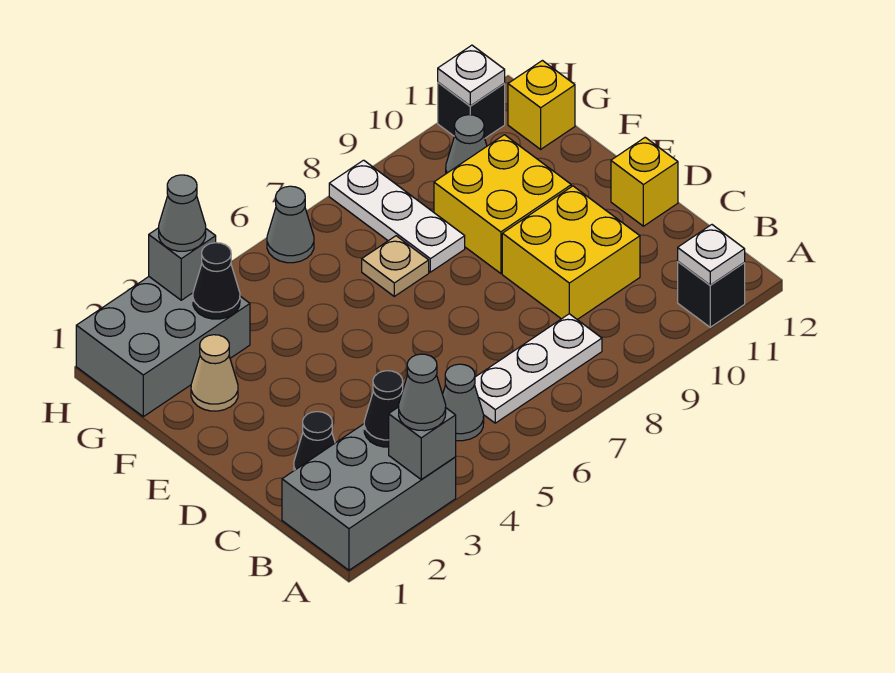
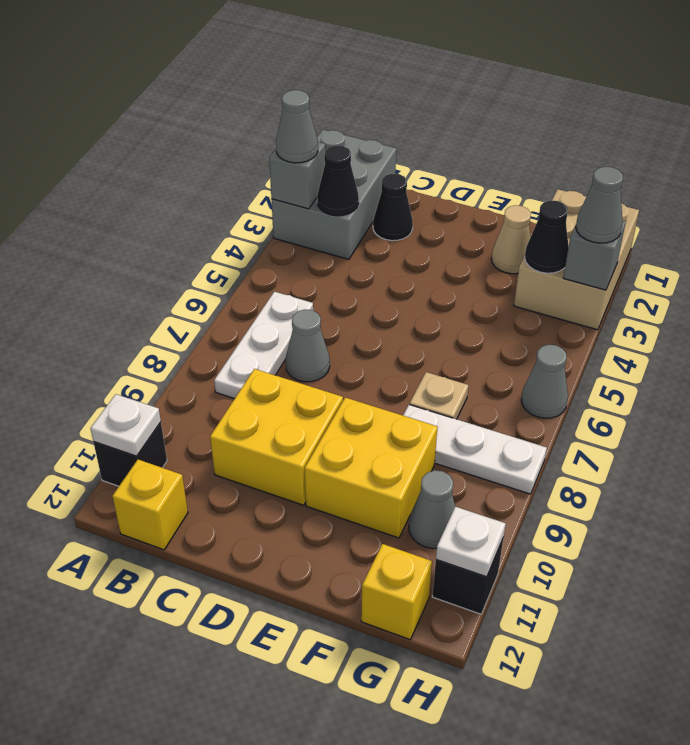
grey 1x1 cone [443,364,484,441] -> grey 1x1 cone moved to [286,309,330,382]
yellow 1x1 brick [611,137,678,226] -> yellow 1x1 brick moved to [112,460,188,550]
grey 2x3 brick [76,277,250,417] -> tan 2x3 brick [514,189,639,330]

